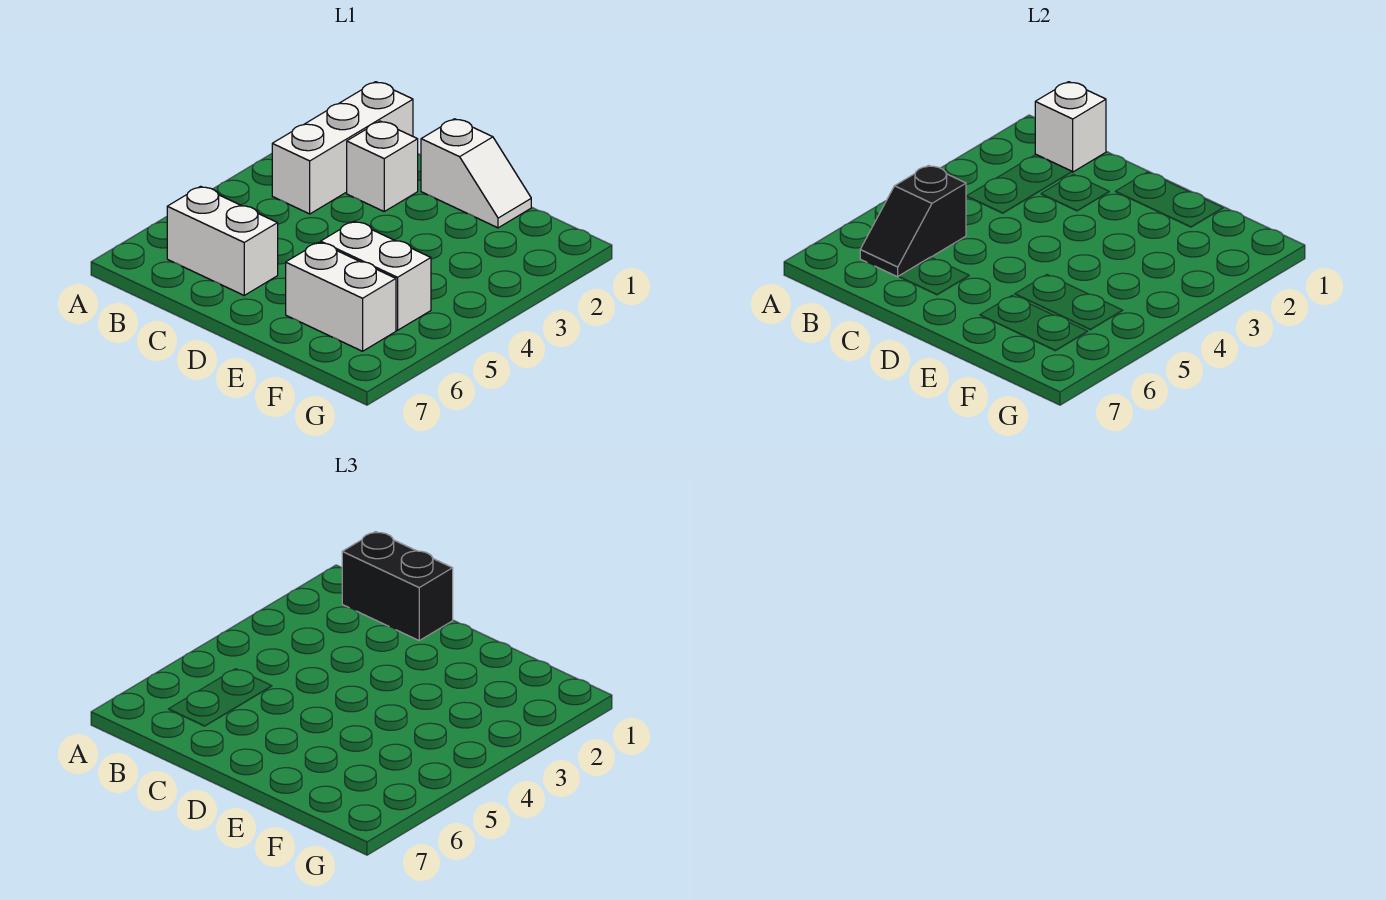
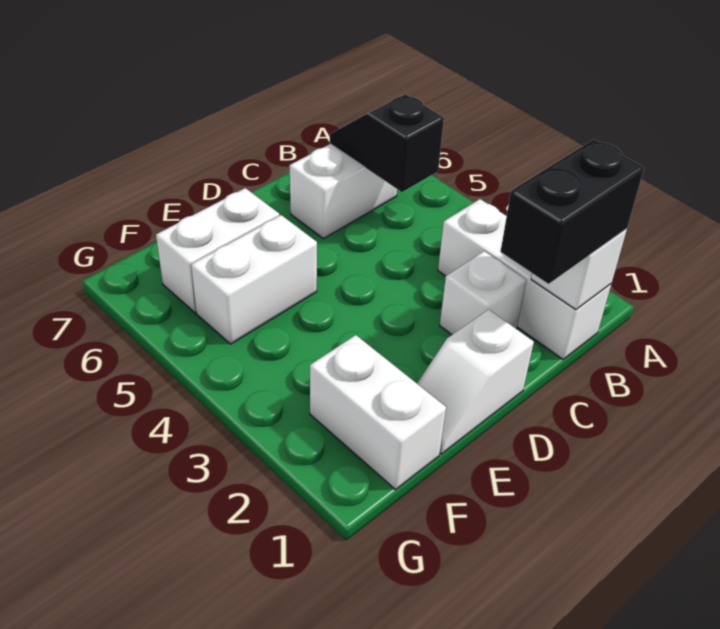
none -> white 1x2 brick [310,335,446,490]

